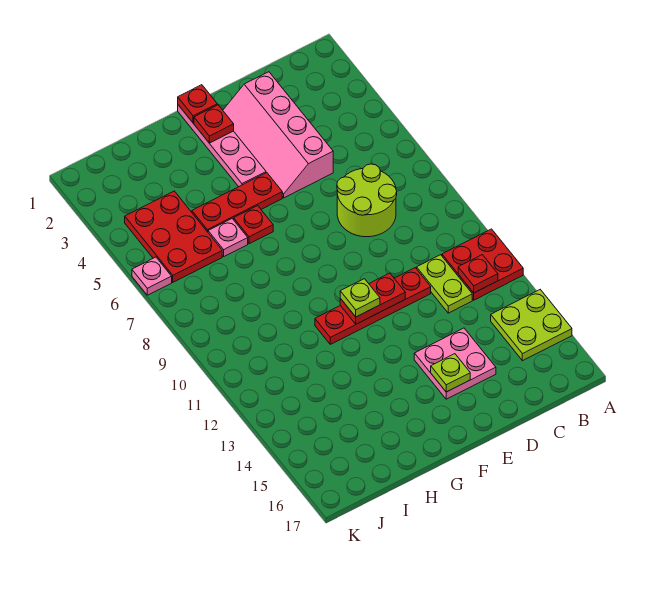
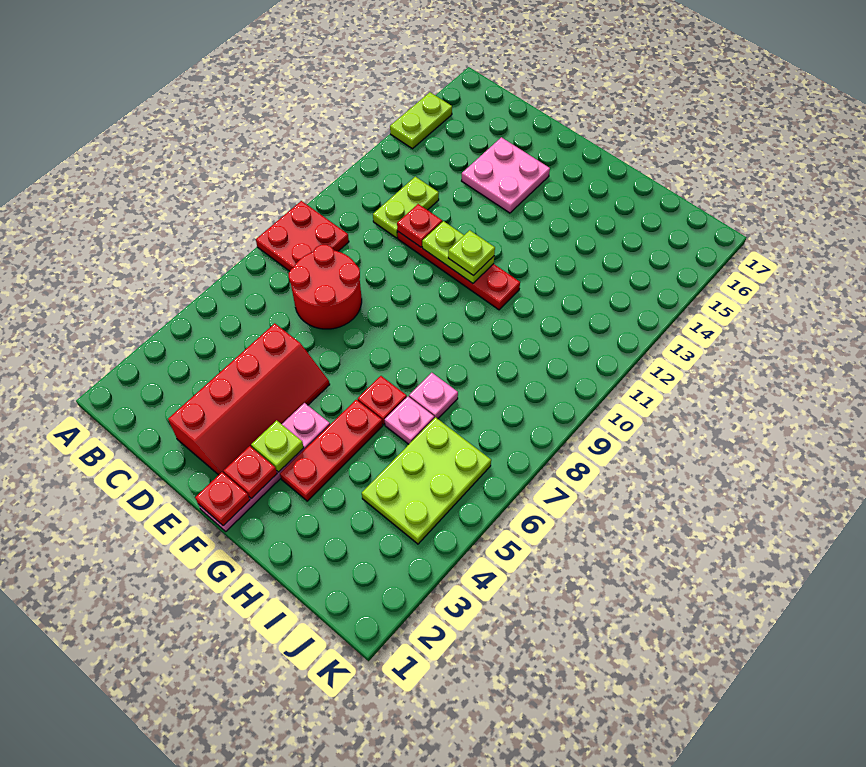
red 2x2 plate [442,229,523,300] -> red 2x2 plate moved to [256,201,349,271]
lime 2x2 plate [491,290,572,361] -> lime 1x2 plate [390,92,452,149]
red 1x1 plate [458,255,498,293] -> red 1x1 plate moved to [397,204,442,247]
lime 2x2 round brick [337,164,397,237] -> red 2x2 round brick [289,245,362,329]
pink 2x4 slope [223,72,333,198] -> red 2x4 slope [168,323,330,475]
red 1x2 plate [340,273,405,324] -> lime 1x2 plate [422,221,494,283]
lime 1x1 plate [431,354,470,392] -> lime 1x1 plate moved to [251,420,304,472]
red 1x3 plate [192,173,282,232] -> red 1x3 plate turned to [280,400,383,501]
red 2x3 plate [125,191,222,282] -> lime 2x3 plate [362,417,491,544]
pink 1x1 plate [132,257,172,295] -> pink 1x1 plate moved to [409,373,458,419]

